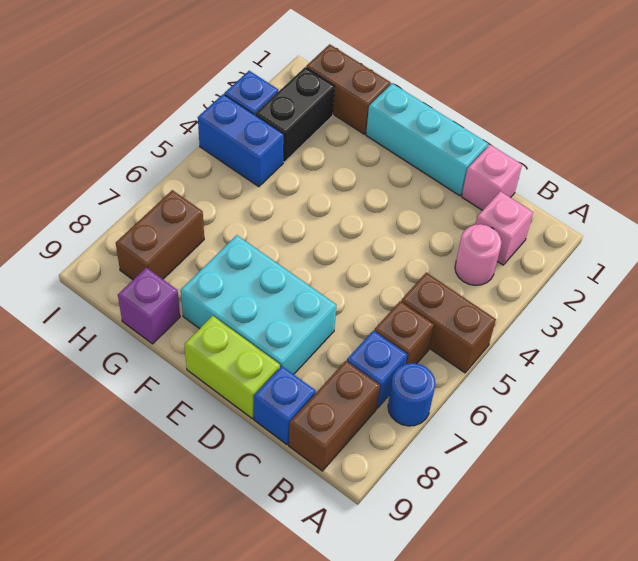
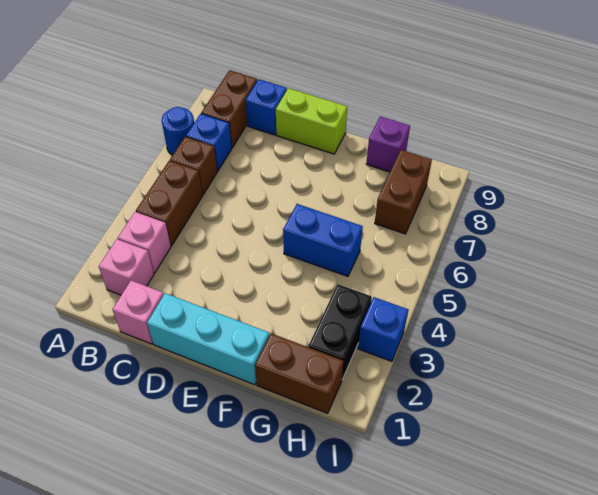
brown 1x2 brick [401,273,496,373] -> brown 1x2 brick turned to [136,161,203,246]
pink 1x1 round brick [455,224,502,285] -> pink 1x1 brick [118,212,171,273]
cyan 2x3 brick [181,235,336,374] -> none
blue 1x2 brick [198,94,284,187] -> blue 1x2 brick moved to [283,204,363,276]

